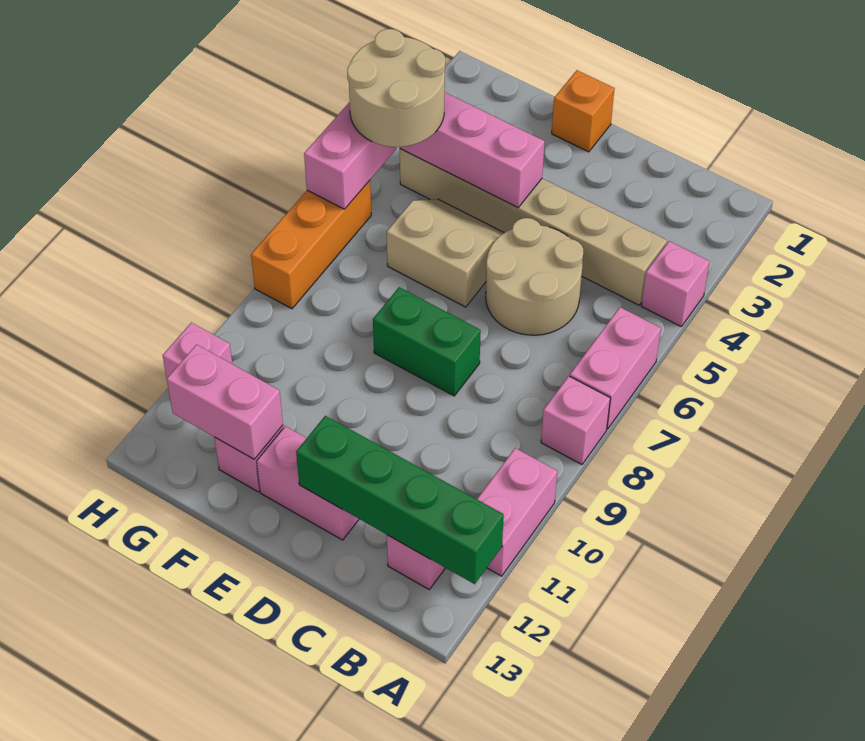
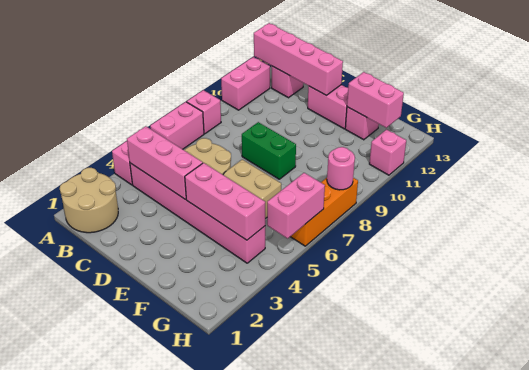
green 1x4 brick [296,416,504,584] -> pink 1x4 brick [254,23,343,96]
tan 1x6 brick [400,149,667,305] -> pink 1x6 brick [130,163,265,263]
none -> pink 1x3 brick [127,126,203,199]
orange 1x1 brick [552,70,615,152] -> none
tan 2x2 round brick [347,29,445,147] -> tan 2x2 round brick moved to [60,168,118,233]
none -> pink 1x1 round brick [327,147,355,190]

